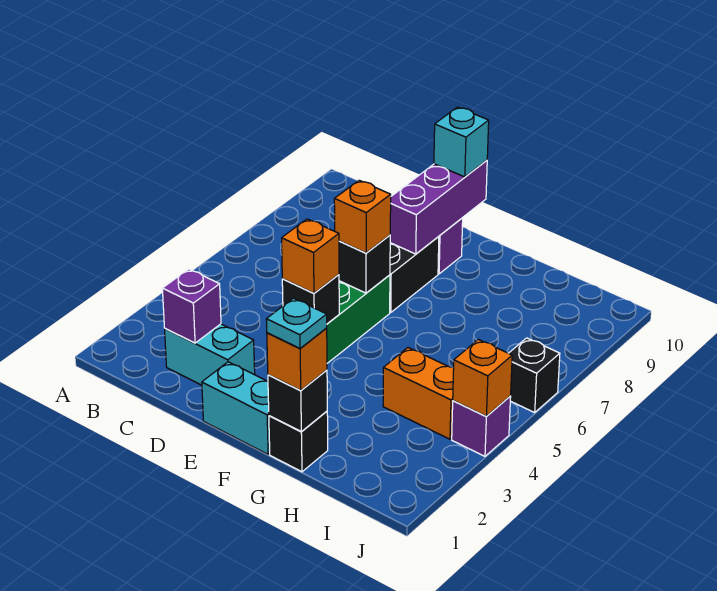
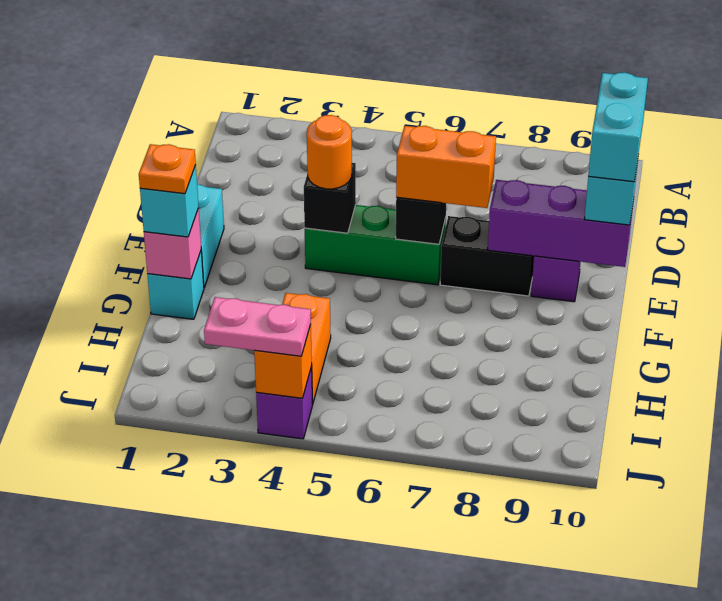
cyan 1x2 brick [165,324,255,385] -> cyan 1x2 brick moved to [588,73,648,182]
purple 1x1 brick [162,269,221,343] -> none
orange 1x1 brick [282,219,339,293] -> orange 1x1 round brick [307,115,352,189]
orange 1x1 brick [334,180,391,253] -> orange 1x2 brick [396,126,496,208]
black 1x1 brick [269,411,328,472] -> cyan 1x1 brick [147,252,204,319]
black 1x1 brick [268,370,327,431] -> pink 1x1 brick [144,208,201,279]
orange 1x1 brick [267,328,327,391] -> cyan 1x1 brick [140,165,199,237]
cyan 1x1 plate [266,298,327,349] -> orange 1x1 plate [139,144,196,194]
none -> pink 1x2 plate [204,297,311,356]
black 1x1 brick [509,338,560,413] -> none

